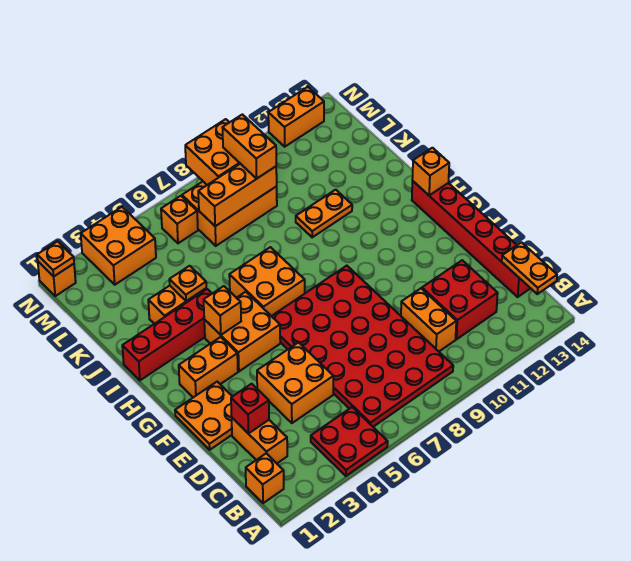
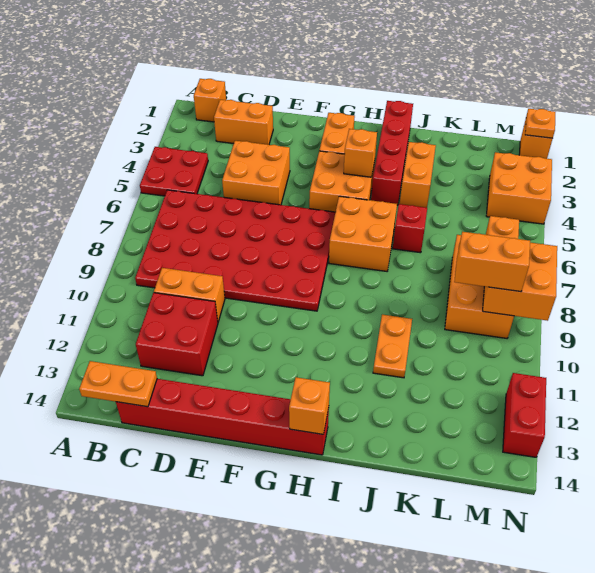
red 1x1 brick [231,384,269,434] -> red 1x1 brick moved to [393,204,427,253]
orange 2x2 plate [175,382,232,450] -> none
orange 1x1 plate [169,266,206,301] -> none
orange 1x3 brick [198,164,277,226] -> none
orange 1x2 brick [268,87,324,147] -> red 1x2 brick [503,373,546,457]

